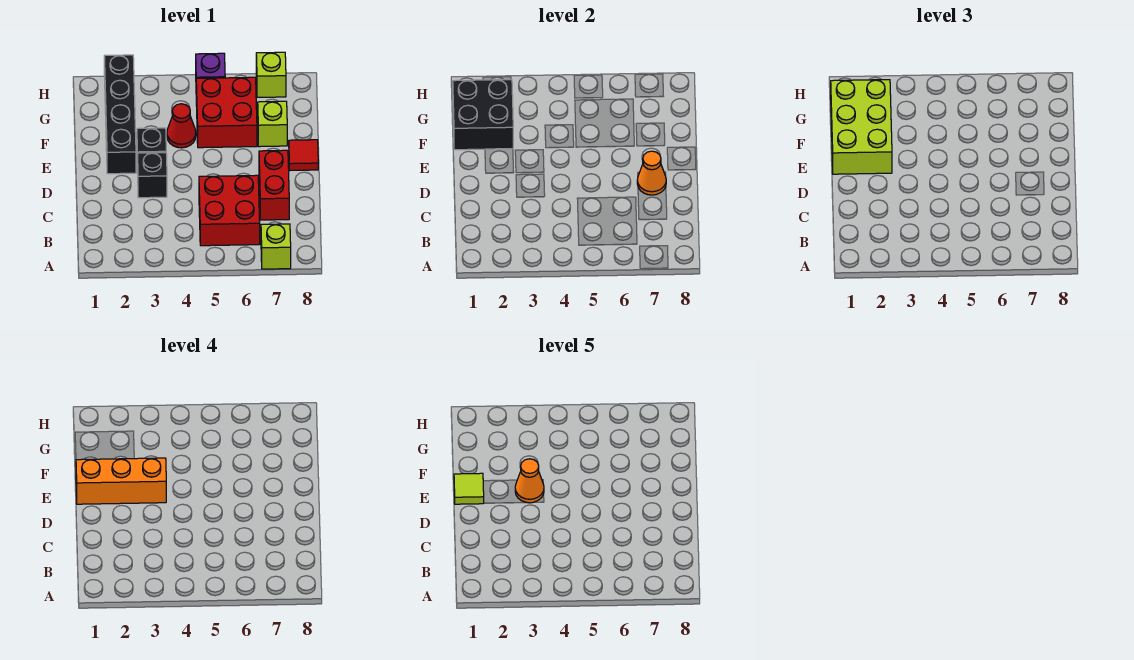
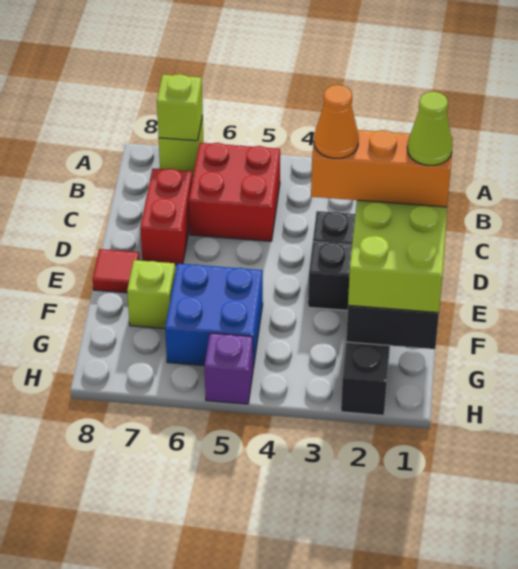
orange 1x1 cone [637,151,666,195] -> none
lime 1x1 tile [454,473,484,504] -> lime 1x1 cone [407,92,453,165]
red 1x1 cone [167,104,196,148] -> none
red 2x2 brick [196,77,257,148] -> blue 2x2 brick [165,263,263,368]
lime 1x1 brick [256,52,286,97] -> lime 1x1 brick moved to [157,74,203,141]

